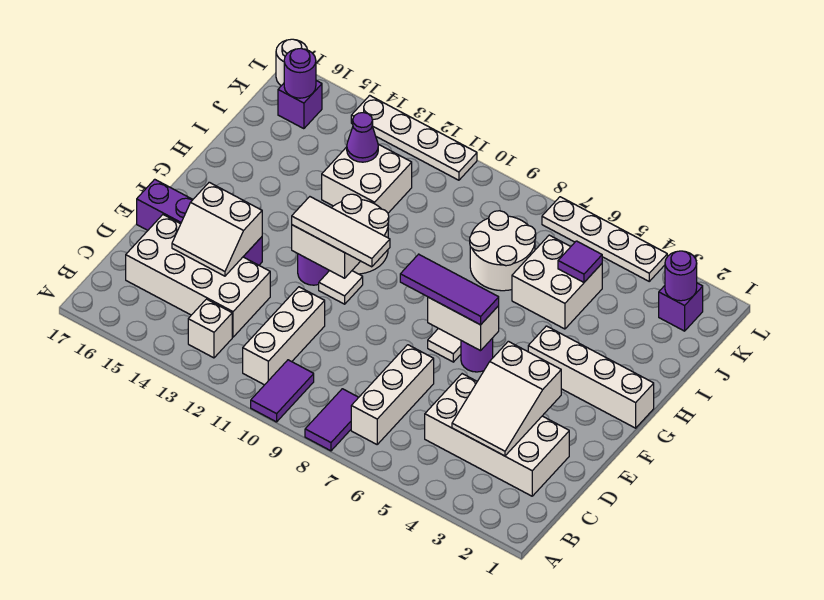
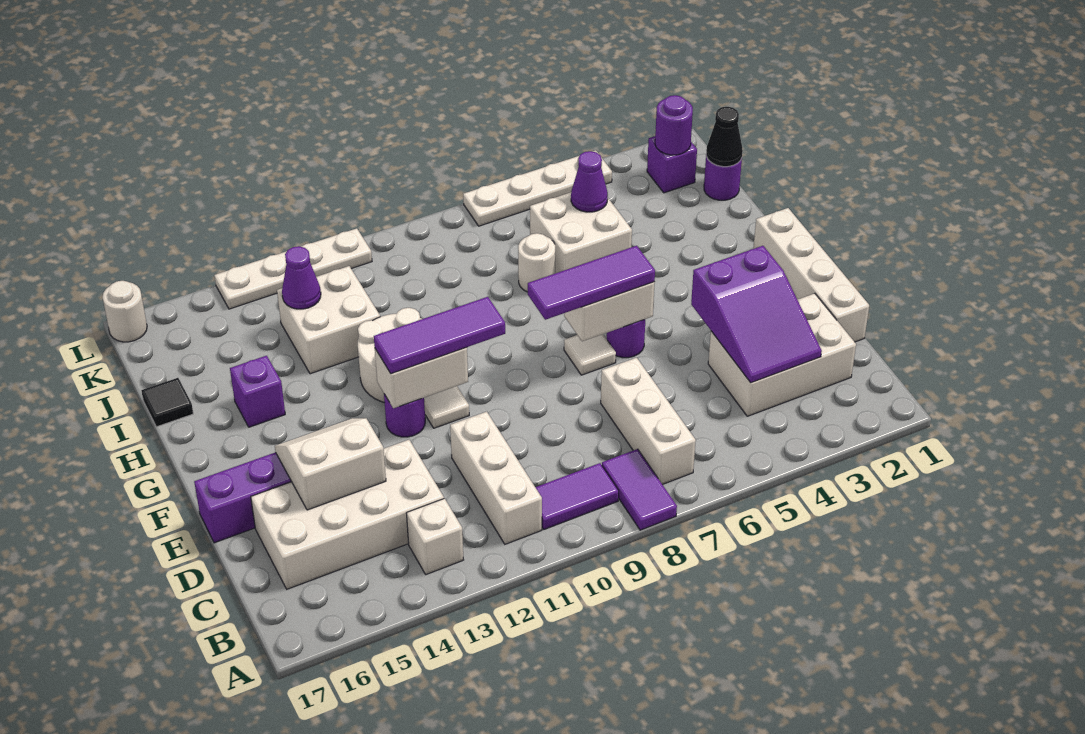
purple 1x2 tile [251,360,314,422] -> purple 1x2 tile turned to [535,463,619,529]
white 2x4 brick [425,374,569,496] -> white 2x3 brick [708,293,856,416]
white 2x3 slope [452,341,561,456] -> purple 2x3 slope [691,246,822,383]
white 2x2 slope [172,182,262,276] -> white 2x2 slope turned to [275,418,386,510]
white 1x3 tile [292,197,390,267] -> purple 1x3 tile [374,297,505,374]
white 1x4 brick [528,326,654,428] -> white 1x4 brick turned to [753,208,869,342]
white 2x2 round brick [470,211,536,291] -> white 1x1 round brick [518,233,555,292]
none -> black 1x1 tile [141,378,193,427]
none -> black 1x1 cone [706,107,743,167]
purple 1x1 tile [558,241,602,282] -> purple 1x1 cone [571,151,608,212]
purple 1x1 brick [278,81,322,129] -> purple 1x1 brick moved to [230,356,285,427]
purple 1x1 round brick [284,48,316,98] -> purple 1x1 round brick moved to [704,157,742,200]

